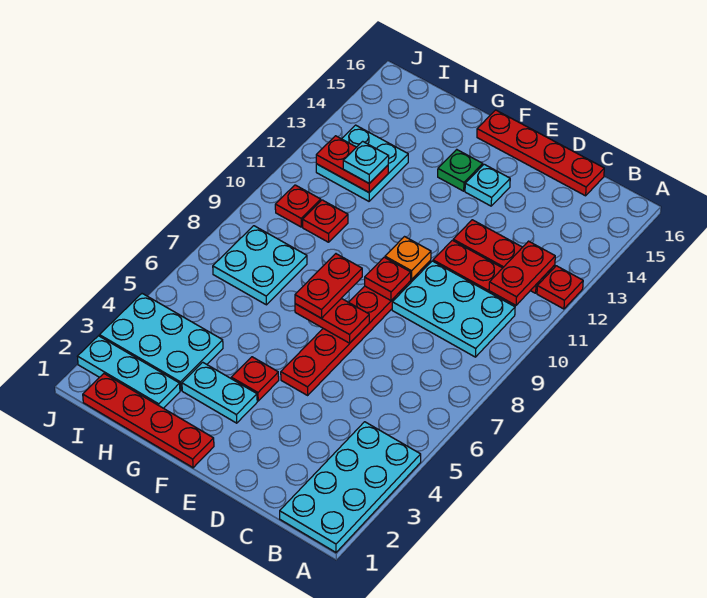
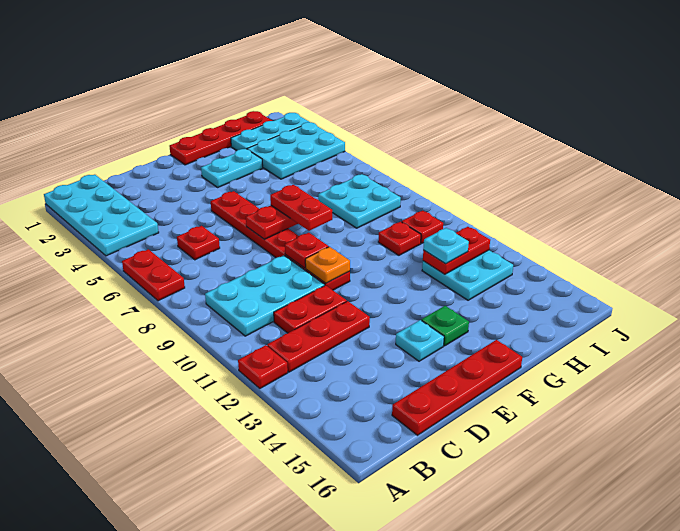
red 1x2 plate [489,241,555,305] -> red 1x2 plate moved to [122,249,185,301]
red 1x1 plate [231,357,279,401] -> red 1x1 plate moved to [177,226,220,260]

